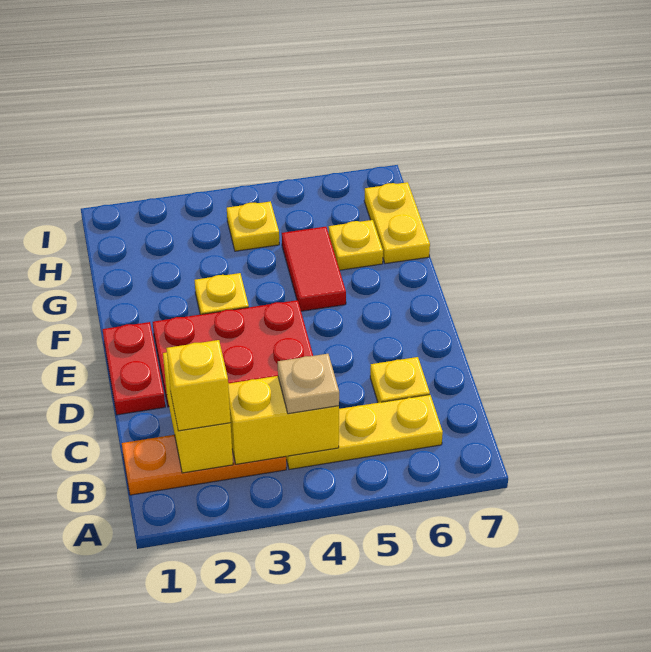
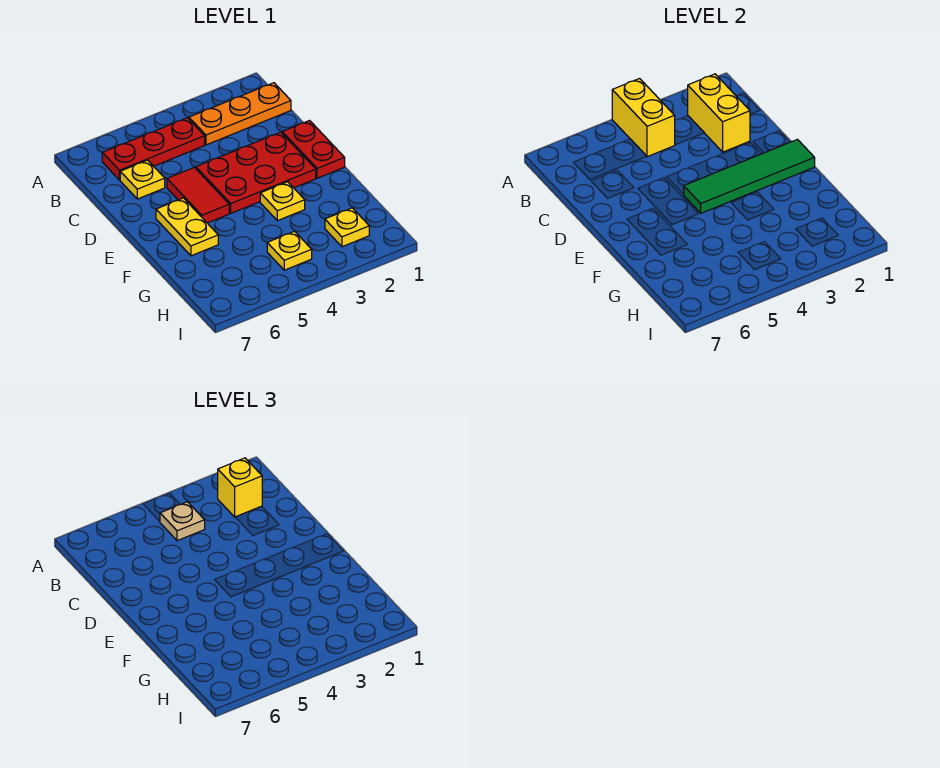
yellow 1x2 brick [228,376,339,464] -> yellow 1x2 brick turned to [612,79,675,157]
yellow 1x3 plate [286,395,443,469] -> red 1x3 plate [102,118,205,180]
none -> green 1x4 tile [683,139,815,213]
red 1x2 tile [282,227,346,311] -> red 1x2 tile moved to [167,167,229,223]
yellow 1x1 plate [329,220,383,270] -> yellow 1x1 plate moved to [325,208,369,247]
yellow 1x2 plate [364,182,430,264] -> yellow 1x2 plate moved to [156,198,218,256]

